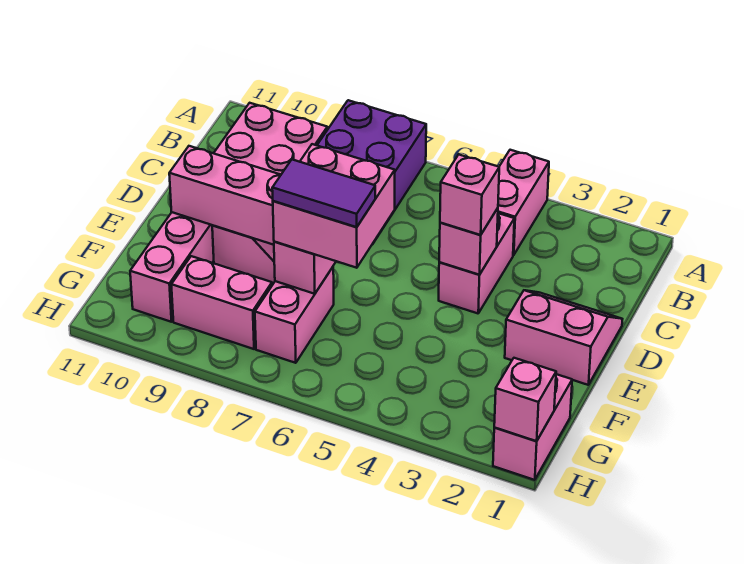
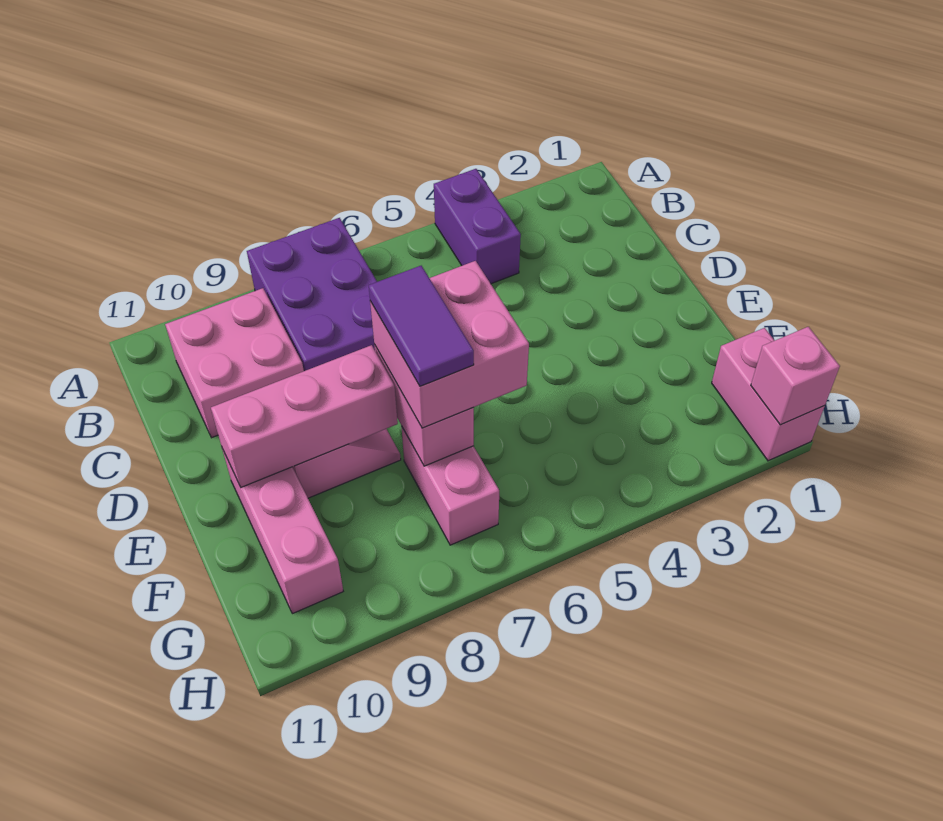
pink 1x2 brick [498,150,549,255] -> purple 1x2 brick [434,169,521,284]
pink 1x2 brick [439,213,514,313] -> none
pink 2x2 slope [505,290,622,385] -> none
pink 1x1 brick [439,208,498,275] -> none
pink 1x1 brick [440,155,499,235] -> none
purple 1x2 tile [272,160,375,227] -> purple 1x2 tile turned to [369,266,474,386]
pink 1x2 brick [171,256,272,349] -> none

